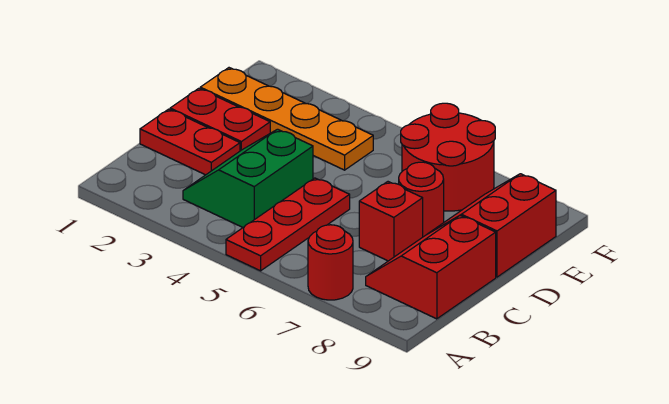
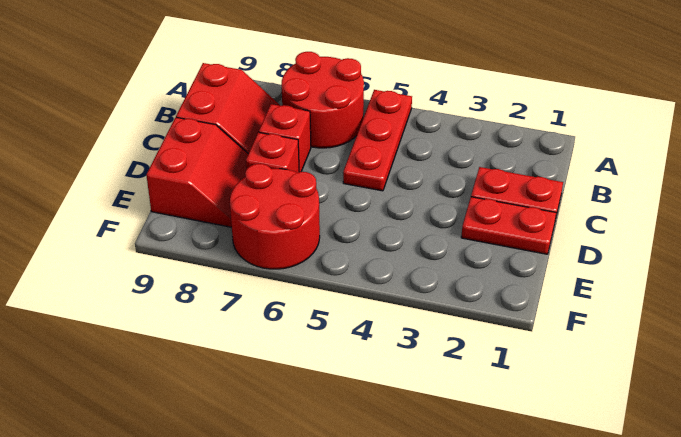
red 1x1 round brick [308,225,353,300] -> red 2x2 round brick [281,52,364,148]
green 2x2 slope [183,129,313,227] -> none
red 1x1 round brick [399,162,444,237] -> red 1x1 brick [246,132,299,173]
orange 1x4 plate [200,68,373,170] -> none

